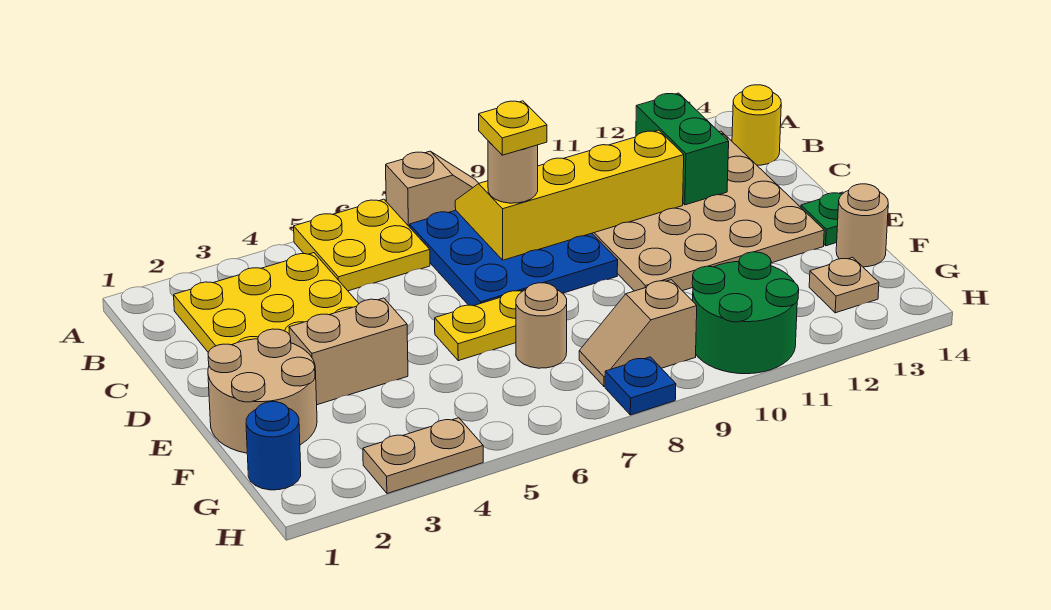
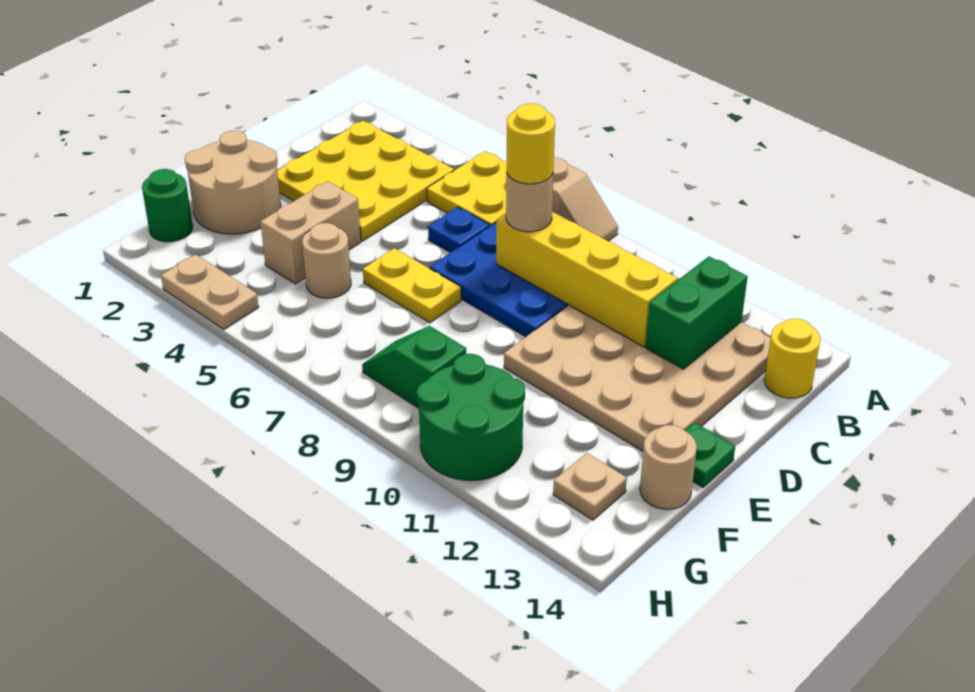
yellow 1x1 plate [479,101,547,155] -> yellow 1x1 round brick [507,104,555,184]
tan 1x2 brick [289,298,408,405] -> tan 1x2 brick turned to [260,181,361,284]
tan 1x1 round brick [516,283,567,368] -> tan 1x1 round brick moved to [302,223,351,298]
blue 1x1 round brick [246,402,301,490] -> green 1x1 round brick [142,169,193,242]
tan 1x2 slope [579,280,697,387] -> green 1x2 slope [362,326,466,408]
blue 1x1 plate [605,357,676,415] -> blue 1x1 plate moved to [428,207,490,252]

